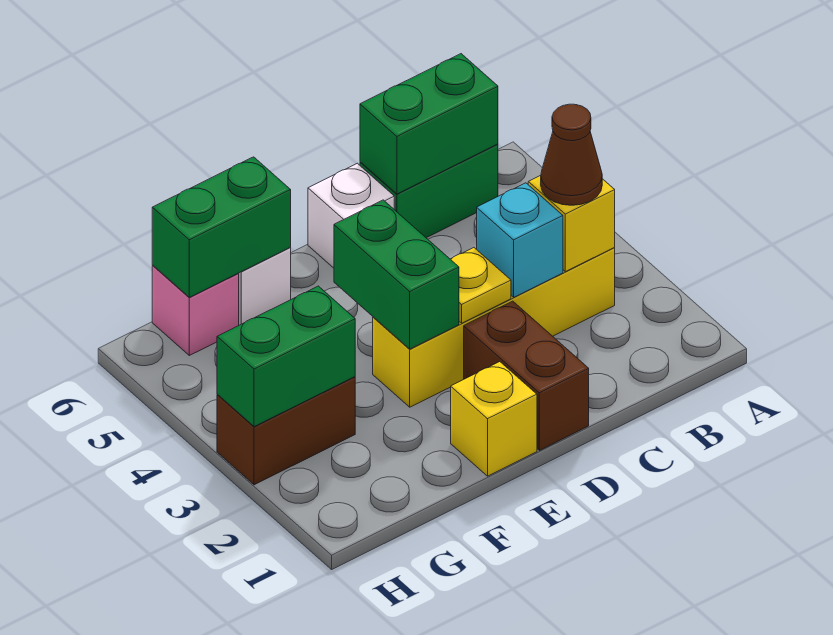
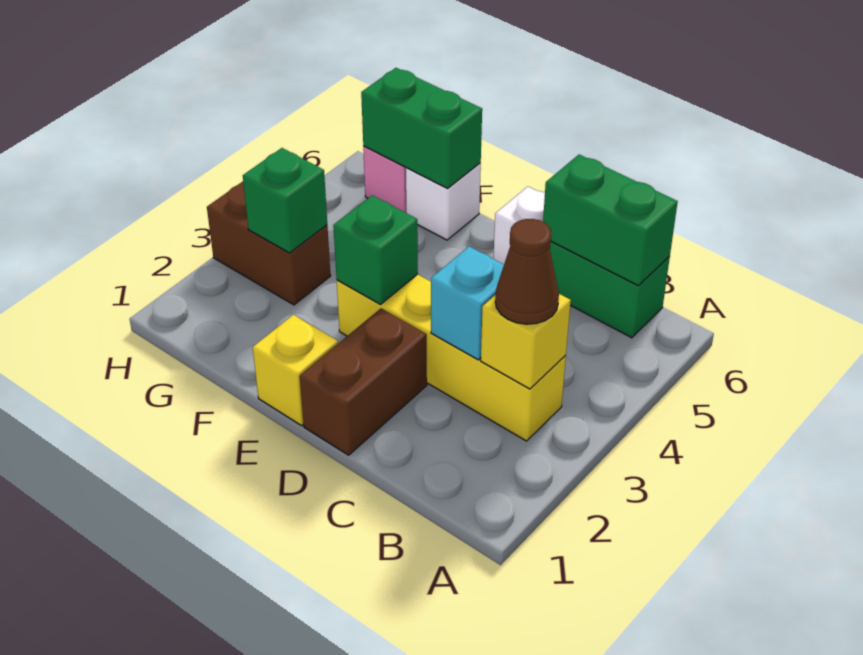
yellow 1x1 plate [451,248,511,323] -> none
green 1x2 brick [334,200,459,349] -> green 1x1 brick [333,195,418,304]
green 1x2 brick [217,286,355,427] -> green 1x1 brick [243,148,327,253]

